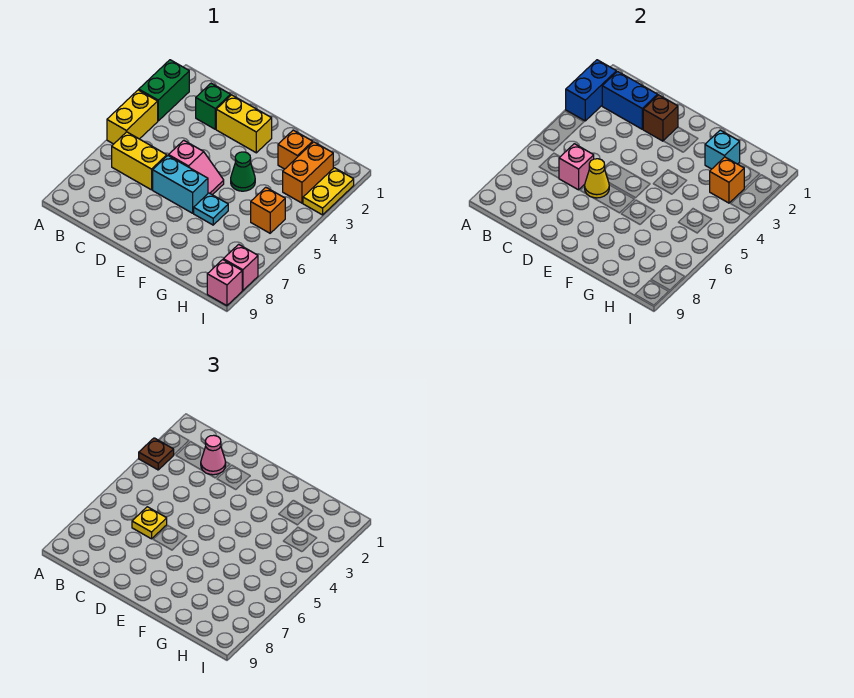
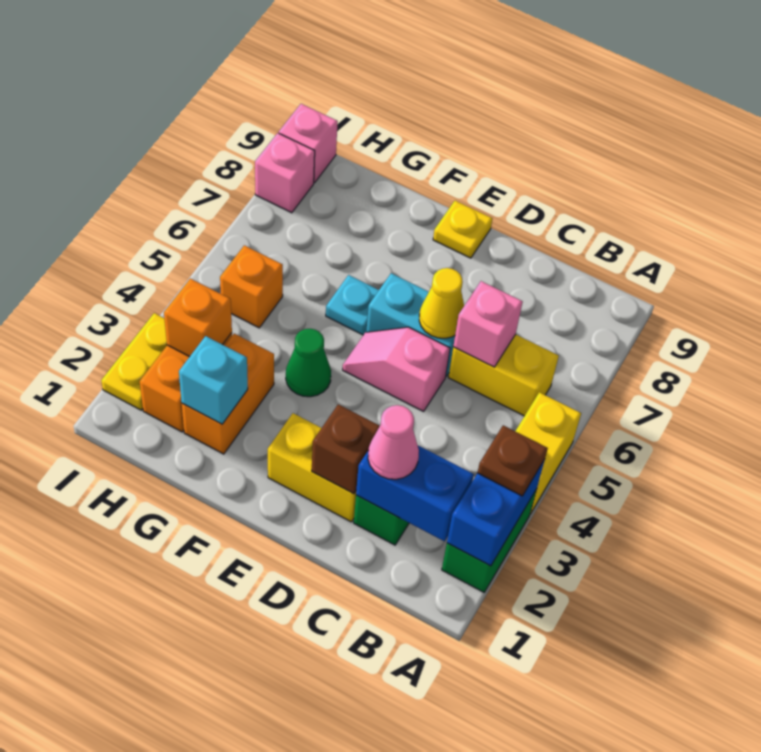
yellow 1x1 plate [132,507,167,539] -> yellow 1x1 plate moved to [433,201,492,258]
orange 1x1 brick [278,130,313,169] -> orange 1x2 brick [182,334,274,454]

